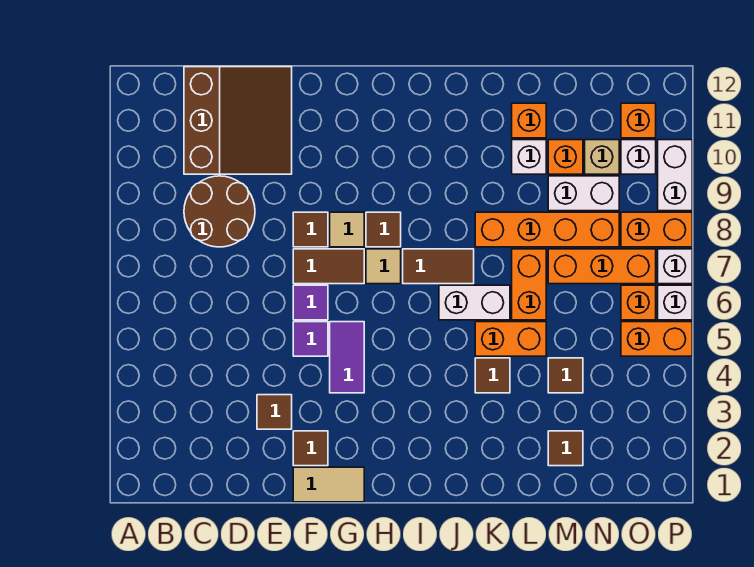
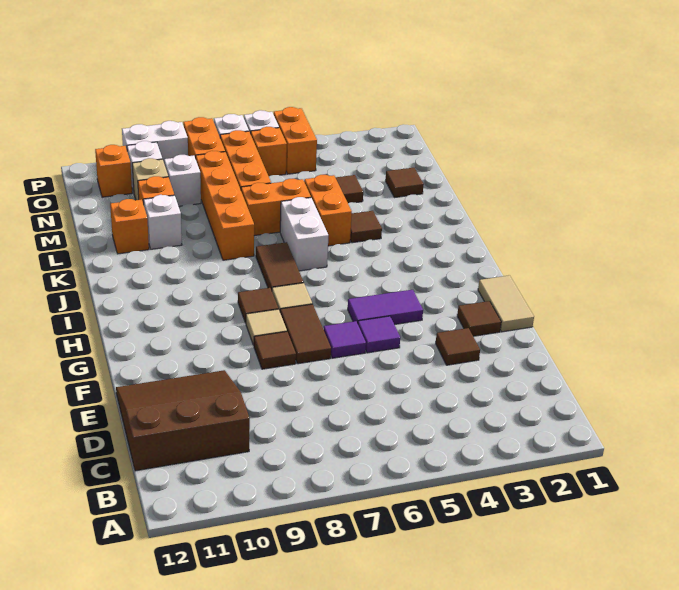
brown 2x2 round brick [184,176,255,247] -> none
white 1x2 brick [548,176,619,211] -> white 1x1 brick [164,155,201,206]

